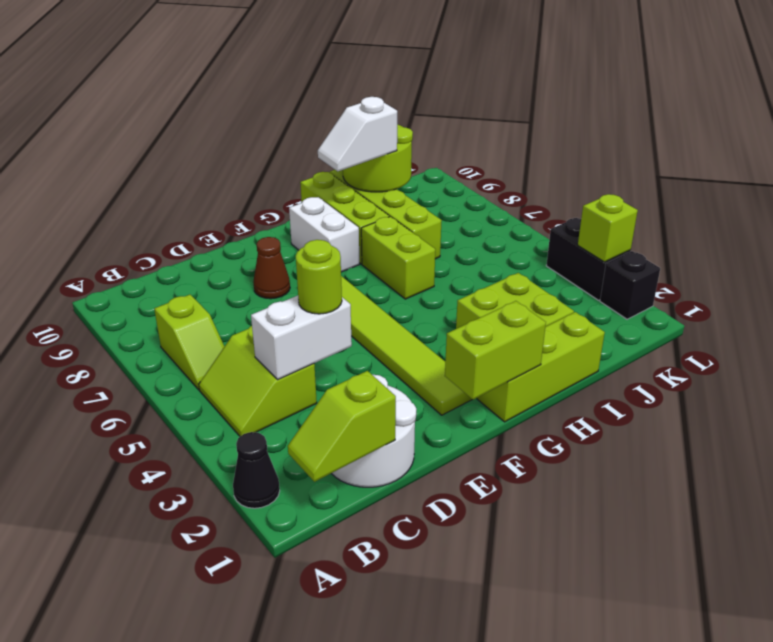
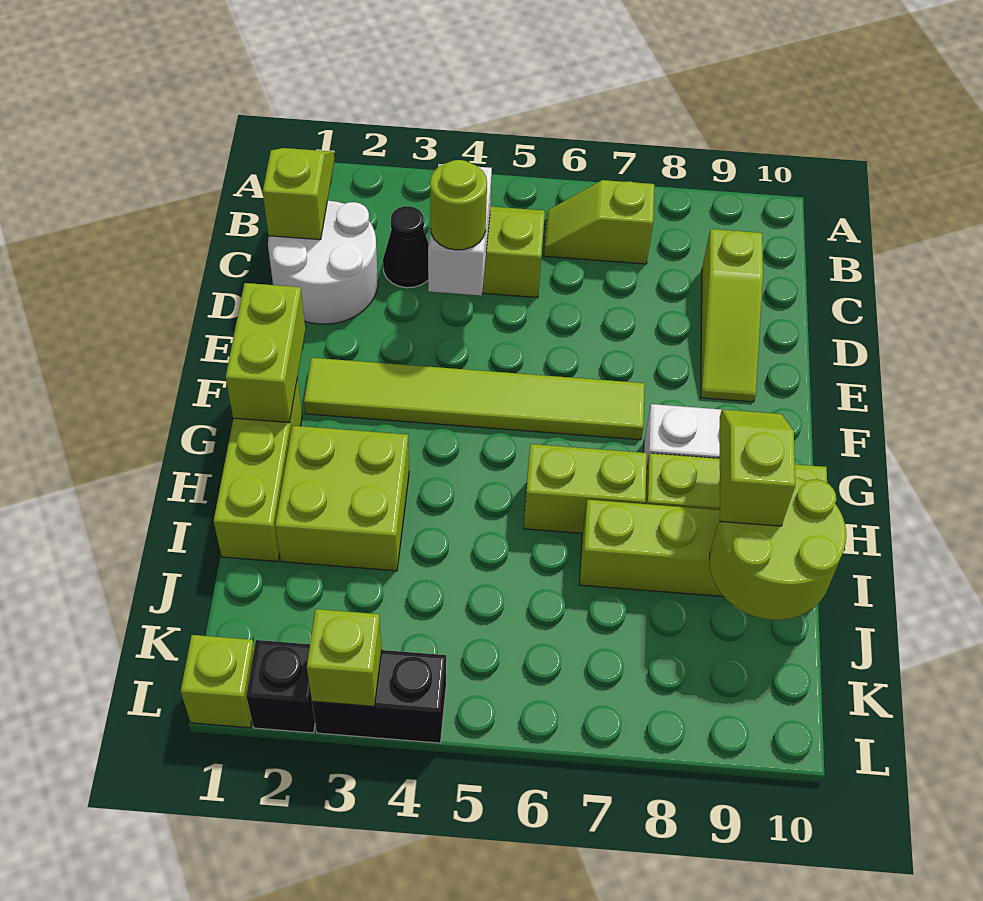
black 1x1 cone [233,432,280,508] -> black 1x1 cone moved to [383,206,429,288]
none -> lime 1x3 slope [701,229,763,402]
brown 1x1 cone [253,237,290,299] -> none
white 1x2 slope [318,97,397,171] -> lime 1x2 slope [720,409,795,526]
none -> lime 1x1 brick [181,635,254,728]

